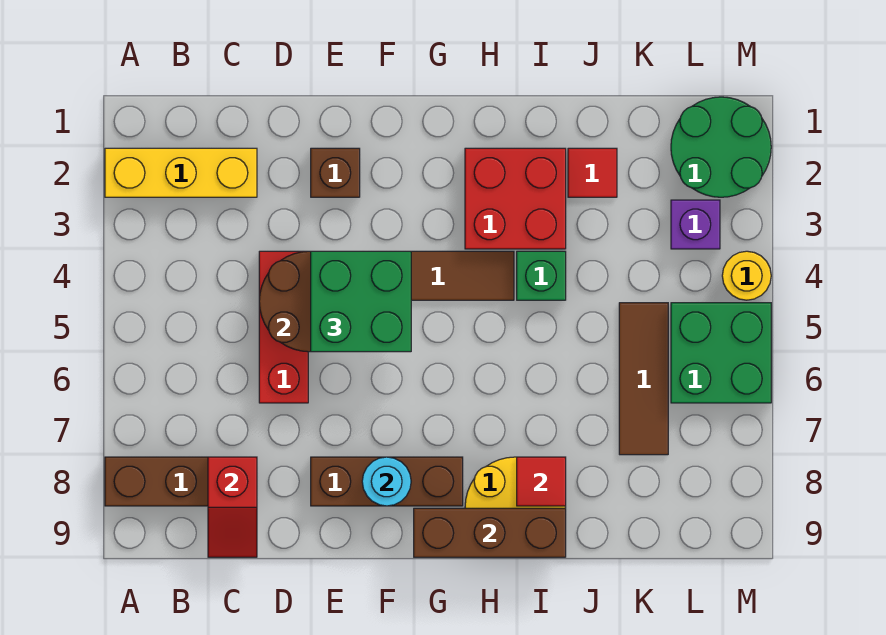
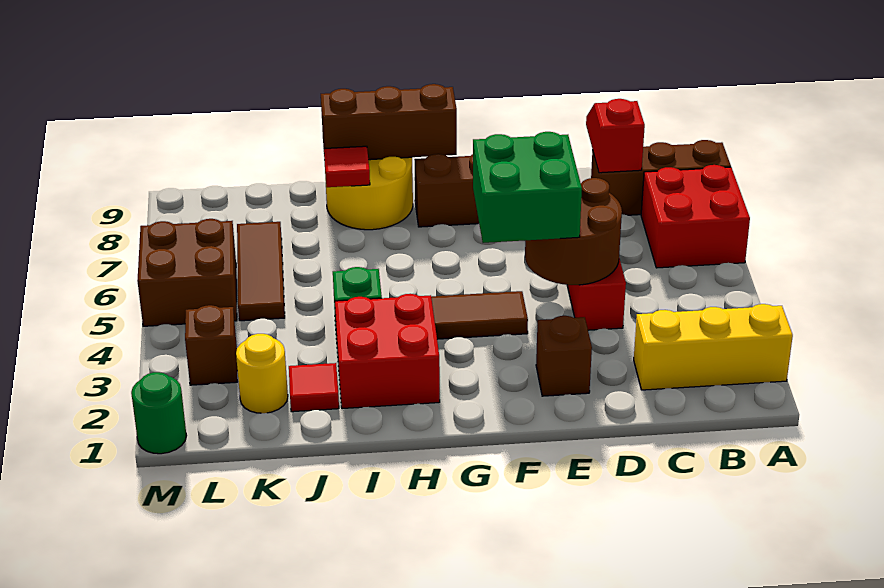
none -> red 2x2 brick [641,165,750,268]
cyan 1x1 round brick [362,457,411,506] -> none
green 2x2 round brick [671,97,771,197] -> green 1x1 round brick [131,372,187,454]
purple 1x1 brick [671,200,720,249] -> brown 1x1 brick [185,305,237,385]
green 2x2 brick [671,303,771,403] -> brown 2x2 brick [137,219,237,326]
yellow 1x1 round brick [722,251,771,300] -> yellow 1x1 round brick moved to [236,334,288,413]

